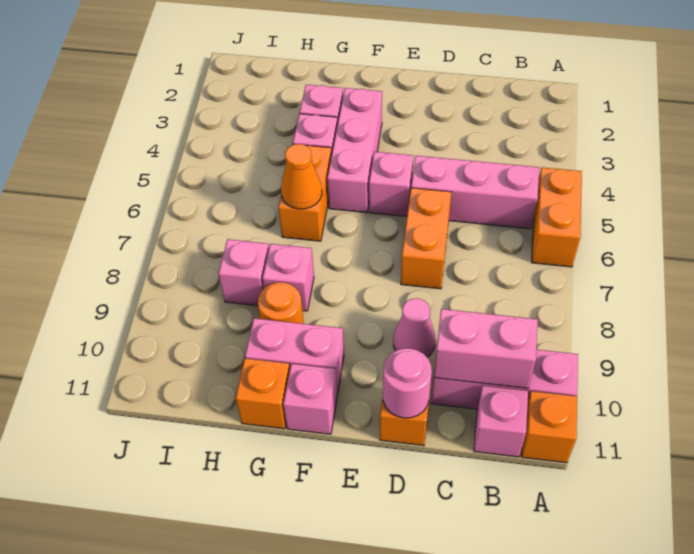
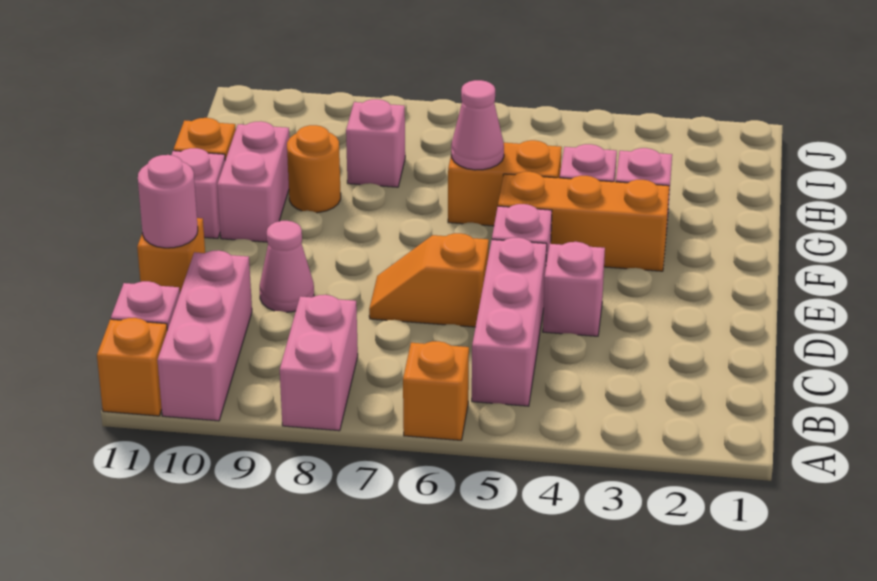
orange 1x2 brick [532,167,582,267] -> orange 1x1 brick [403,341,469,440]
pink 1x2 brick [434,309,538,388] -> pink 1x2 brick moved to [280,295,358,431]
orange 1x2 brick [401,188,451,289] -> orange 1x2 slope [369,233,489,327]
pink 1x3 brick [327,88,382,213] -> orange 1x3 brick [498,172,669,271]
orange 1x1 cone [281,144,322,209] -> pink 1x1 cone [451,80,504,170]
pink 1x1 brick [263,244,314,311] -> pink 1x1 brick moved to [543,242,605,336]

